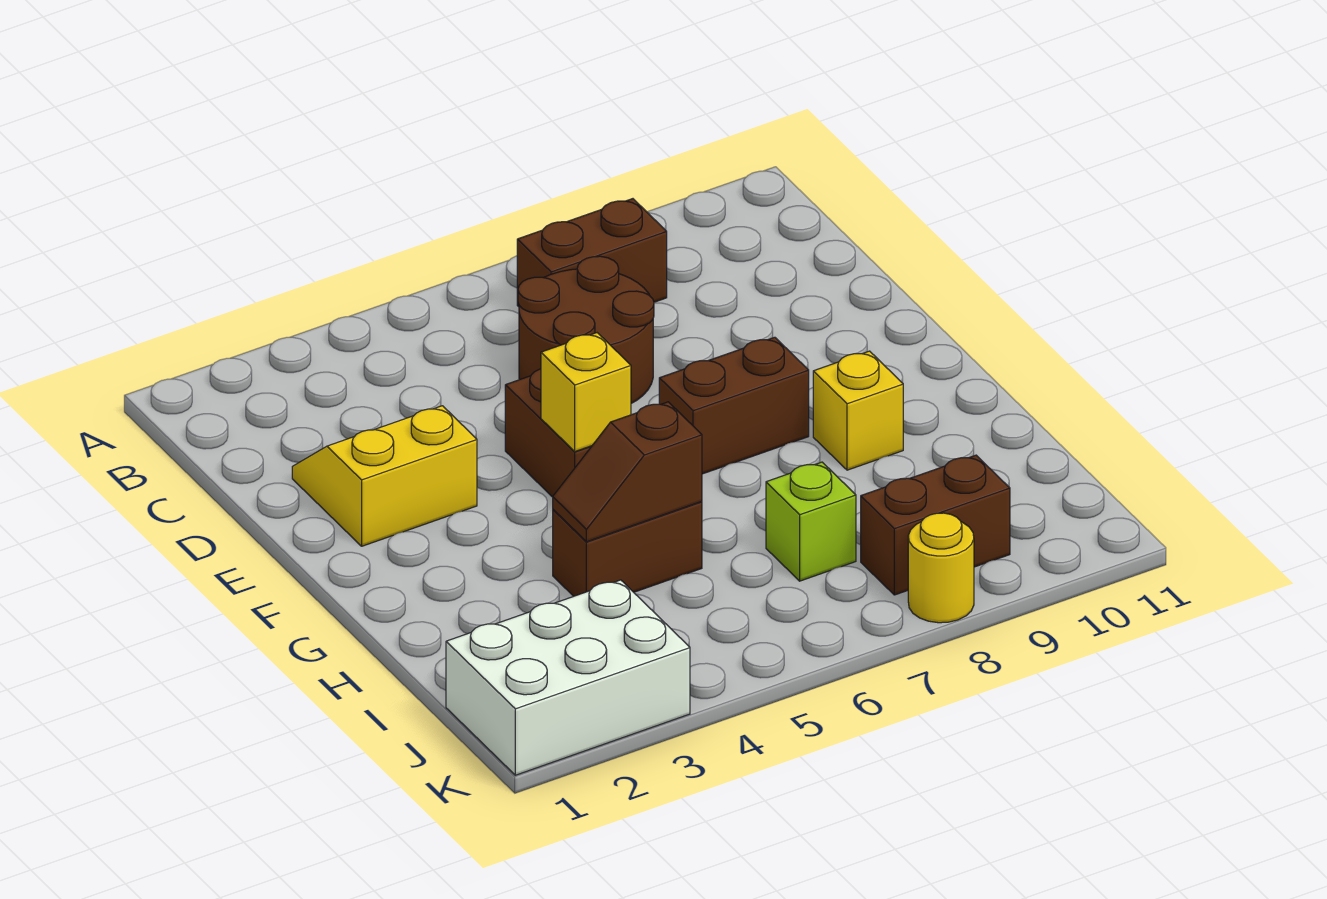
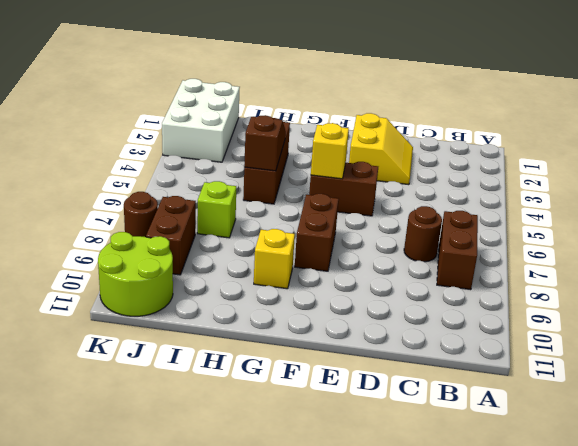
brown 2x2 round brick [518,256,654,404] -> brown 1x1 round brick [404,206,442,262]
brown 1x2 brick [553,501,702,596] -> brown 1x3 brick [243,118,290,204]
none -> lime 2x2 round brick [98,232,173,316]
yellow 1x1 round brick [908,513,974,623] -> brown 1x1 round brick [124,192,158,237]

